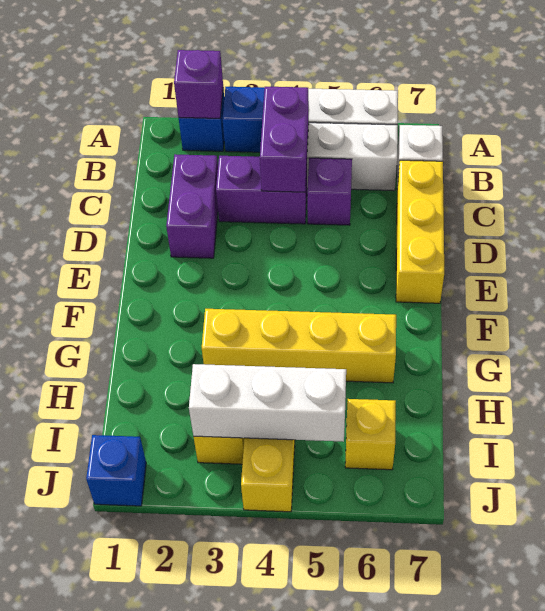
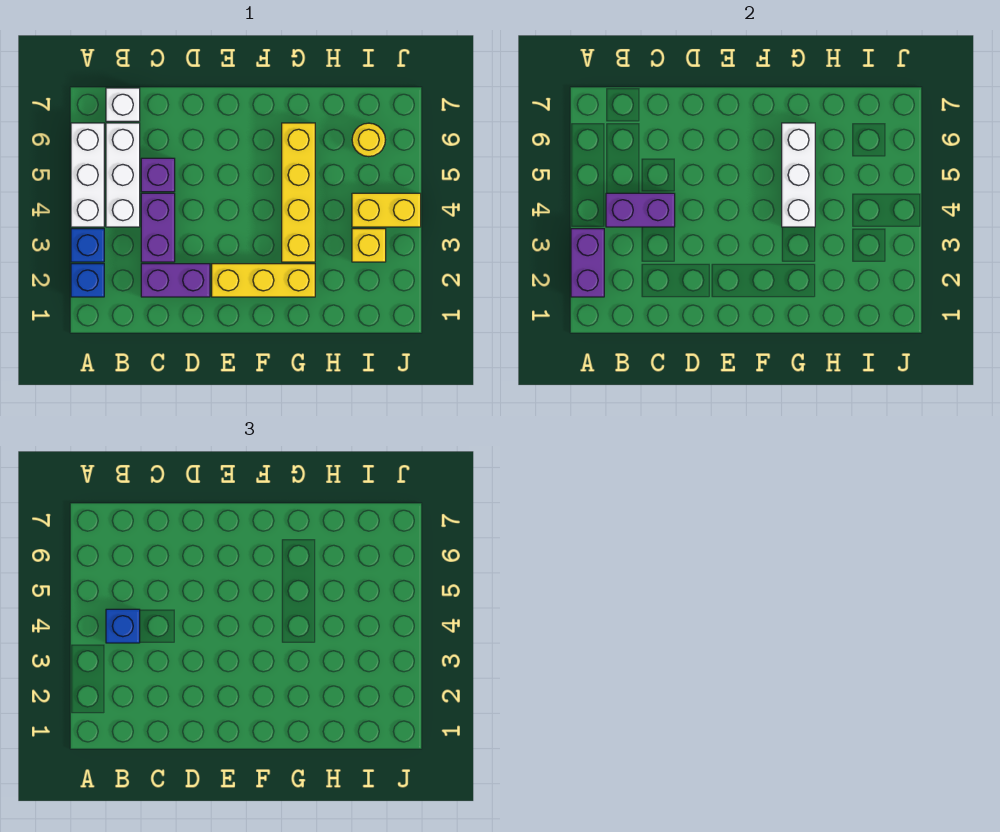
purple 1x1 brick [174,50,223,118] -> purple 1x2 brick [571,229,604,297]
yellow 1x3 brick [396,160,444,303] -> yellow 1x3 brick moved to [212,264,315,297]
white 1x3 brick [189,364,346,442] -> white 1x3 brick moved to [782,123,815,227]
yellow 1x1 brick [345,399,396,470] -> yellow 1x1 round brick [352,123,385,157]
blue 1x1 brick [86,435,146,506] -> blue 1x1 brick moved to [106,609,140,643]

